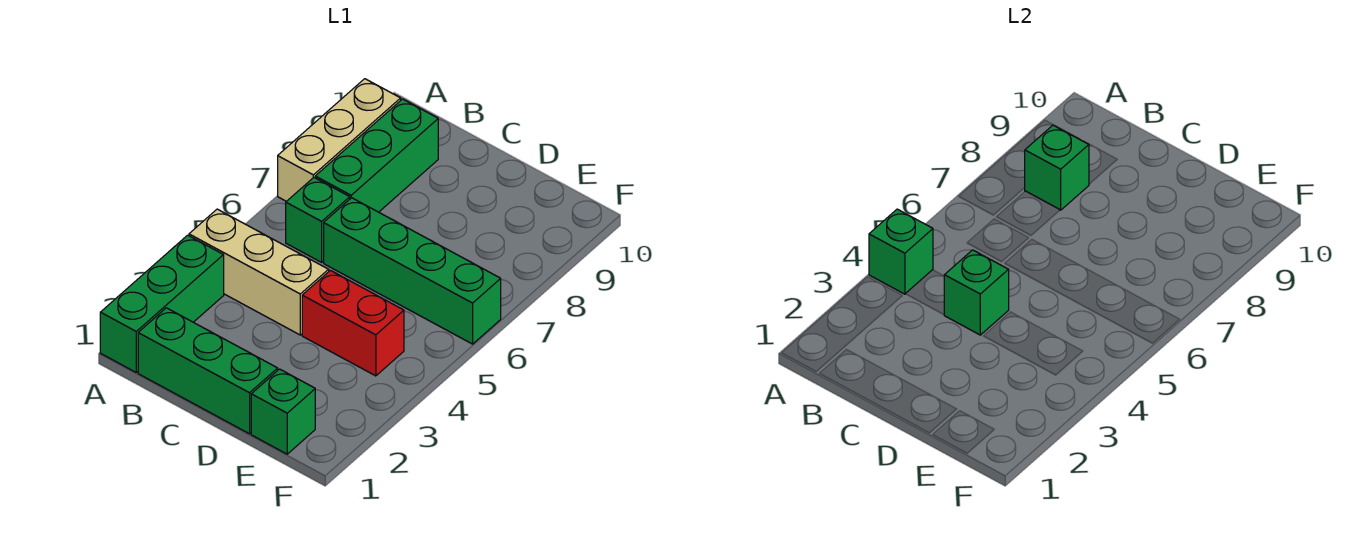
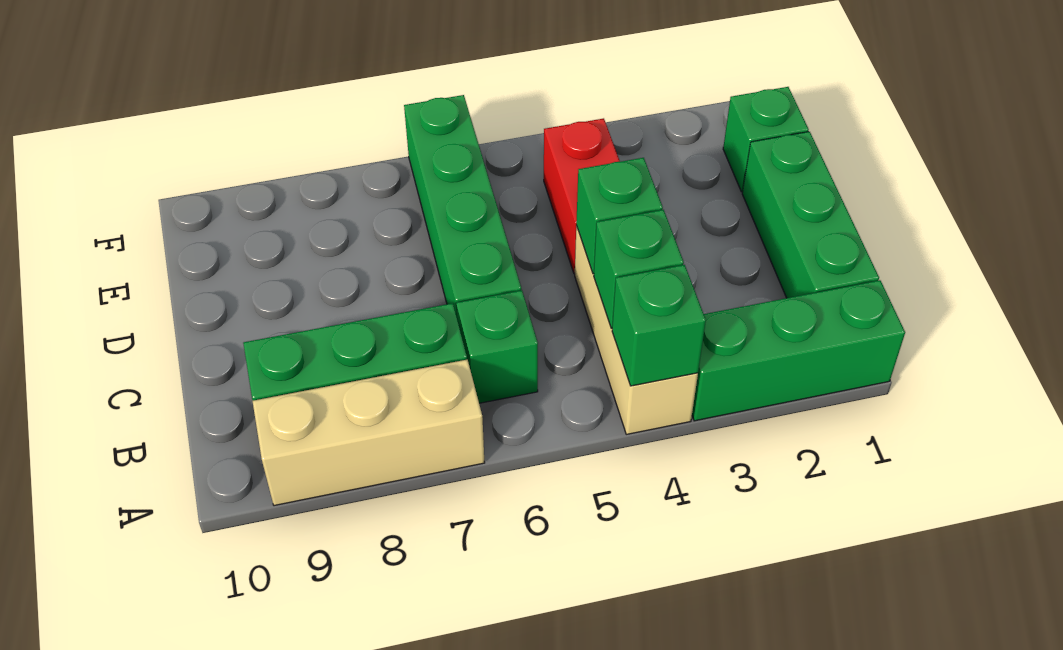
green 1x1 brick [1025,125,1089,210] -> green 1x1 brick moved to [594,210,684,328]

